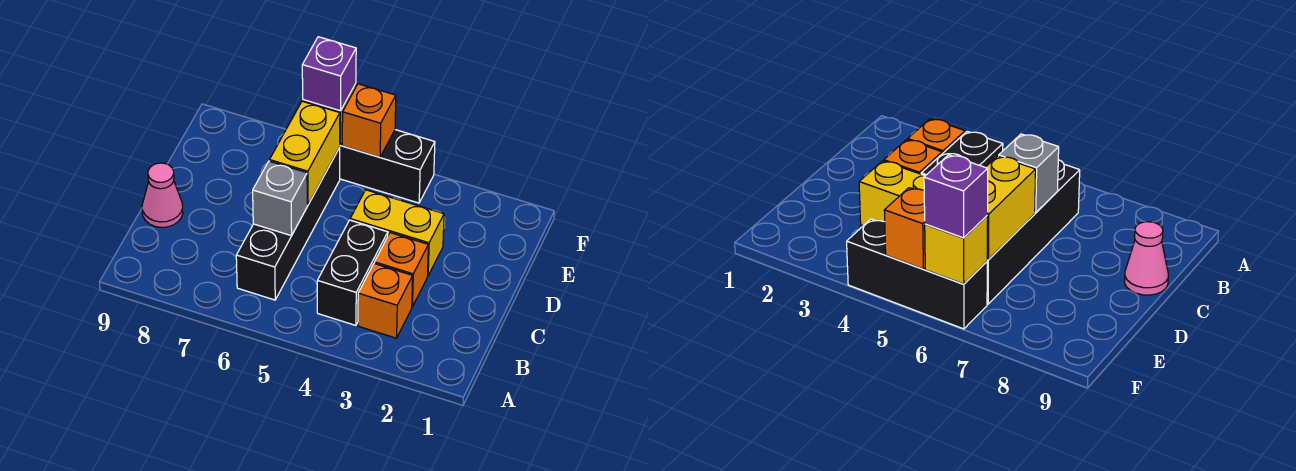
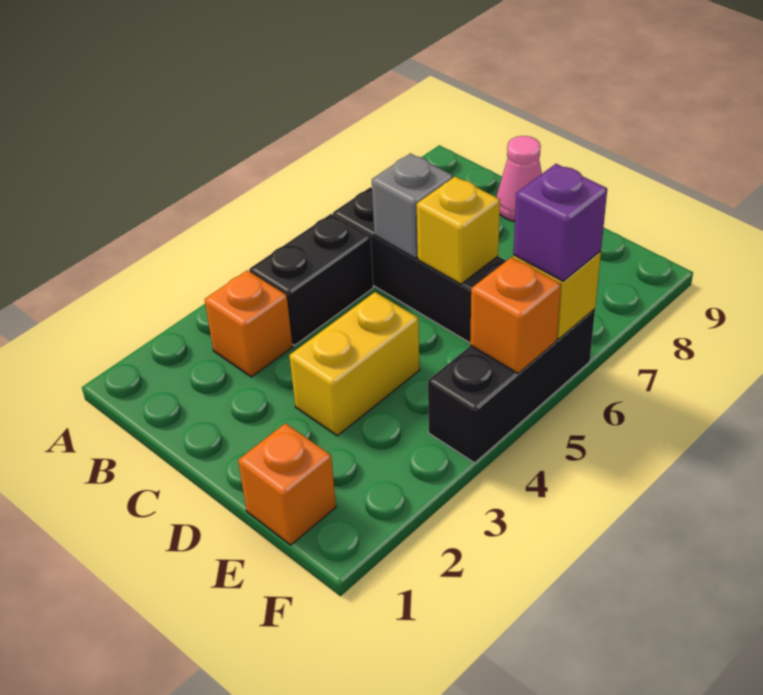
black 1x2 brick [317,220,388,325] -> black 1x2 brick turned to [249,214,373,345]
orange 1x1 brick [374,233,428,307] -> orange 1x1 brick moved to [238,423,336,545]
yellow 1x2 brick [270,101,340,205] -> yellow 1x1 brick [417,177,500,284]

